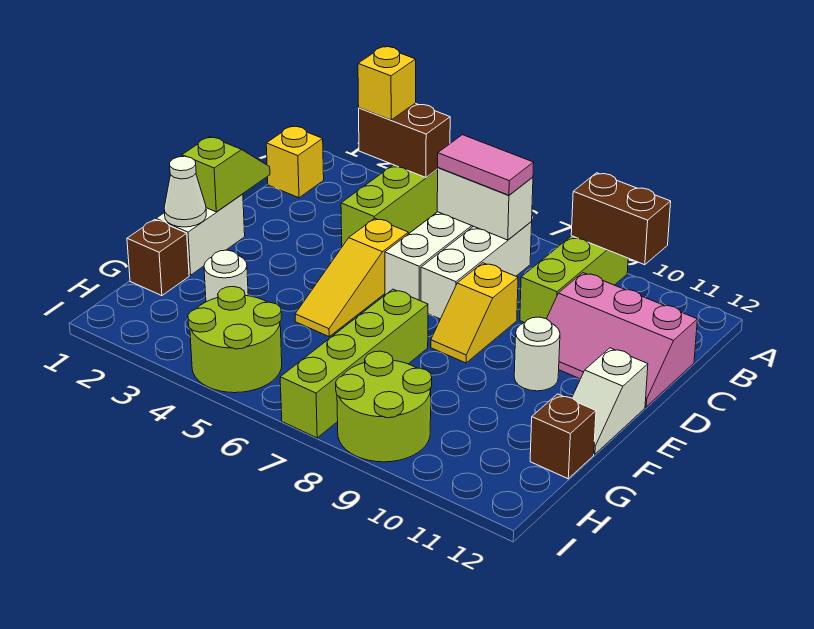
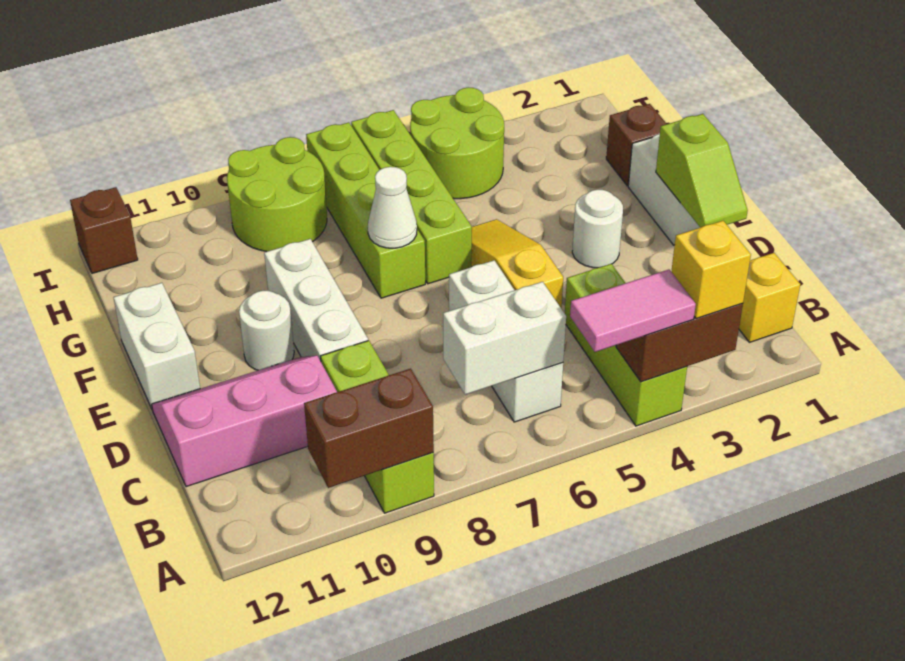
pink 1x2 tile [438,135,534,195] -> pink 1x2 tile moved to [570,270,696,352]
white 1x3 brick [421,222,532,319] -> white 1x3 brick moved to [264,239,368,361]
yellow 1x2 slope [431,263,518,363] -> none
white 1x2 slope [572,348,648,454] -> white 1x2 brick [113,283,200,410]
white 1x1 cone [164,156,206,227] -> white 1x1 cone moved to [368,167,417,248]
none -> lime 1x4 brick [351,110,472,284]
white 1x1 round brick [204,250,248,302] -> white 1x1 round brick moved to [572,190,623,268]
brown 1x1 brick [530,394,596,479] -> brown 1x1 brick moved to [70,187,138,273]

